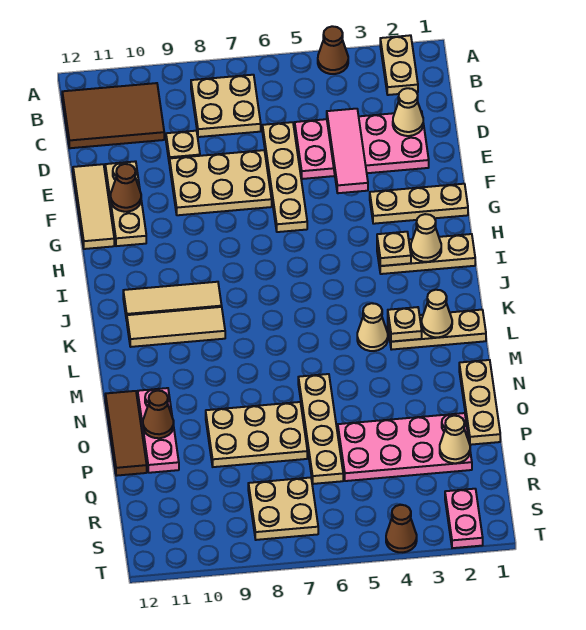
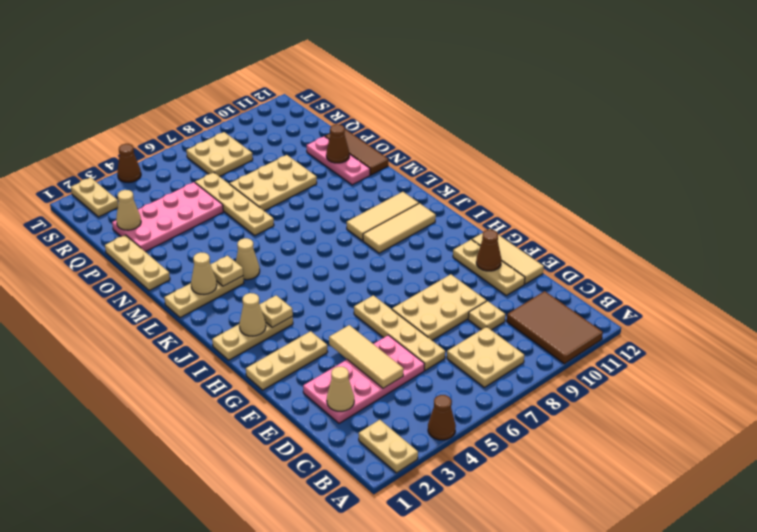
brown 2x3 tile [62,83,164,148] -> brown 2x3 tile turned to [507,291,603,364]
pink 1x3 tile [327,109,368,193] -> tan 1x3 tile [329,325,404,388]
pink 1x2 plate [445,489,483,548] -> tan 1x2 plate [71,177,118,217]

